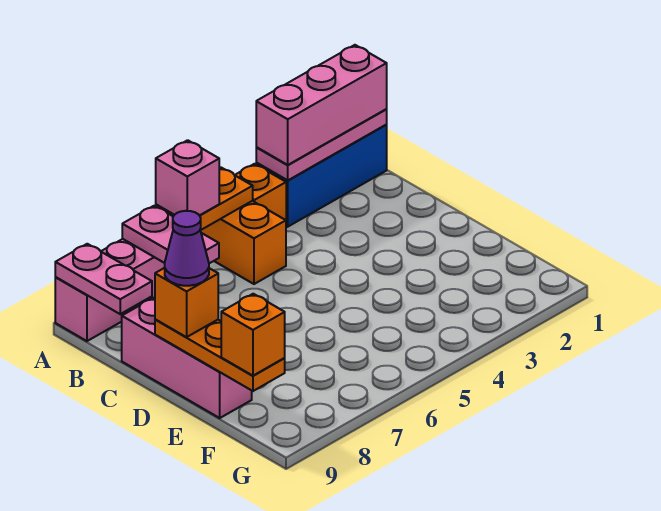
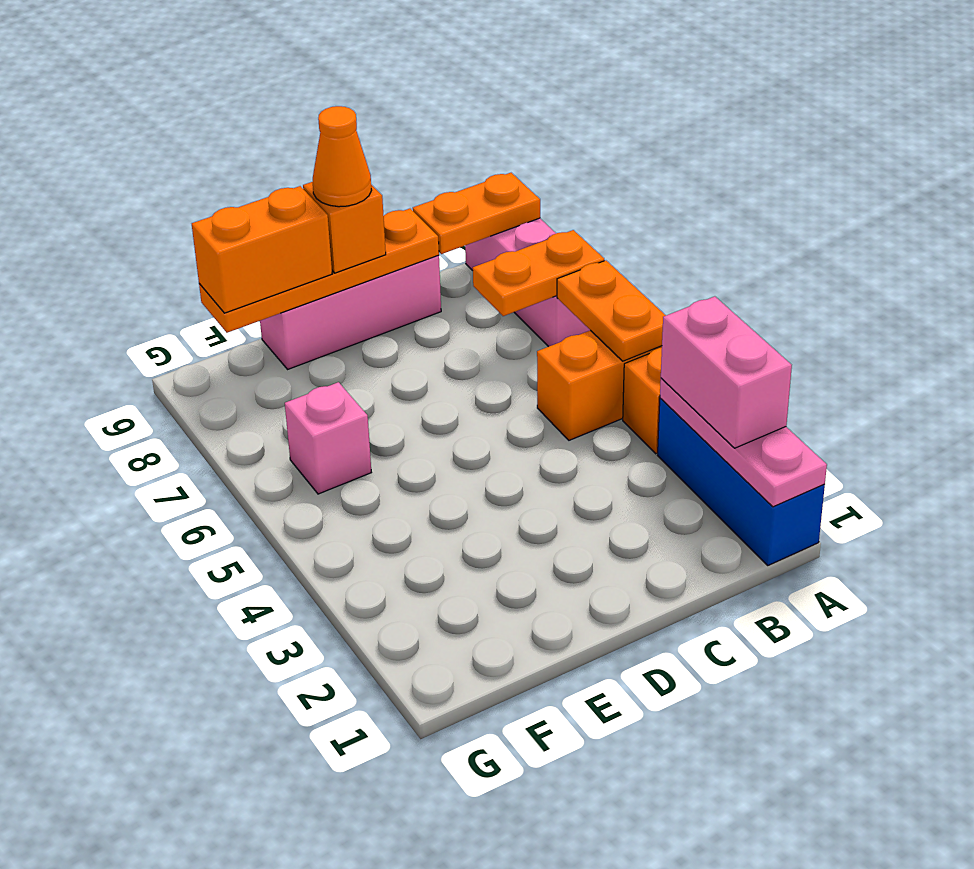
pink 1x3 brick [256,45,387,165] -> pink 1x2 brick [661,296,792,448]
pink 1x1 brick [156,140,219,216] -> pink 1x1 brick moved to [285,382,371,494]
pink 1x2 plate [122,206,219,263] -> orange 1x2 plate [473,230,604,316]
pink 1x2 plate [55,244,152,314] -> orange 1x2 plate [413,173,540,254]
orange 1x3 plate [155,319,285,391] -> orange 1x4 plate [199,209,439,333]
purple 1x1 cone [165,211,209,286] -> orange 1x1 cone [313,106,372,207]
orange 1x1 brick [221,294,285,376] -> orange 1x2 brick [192,186,332,313]

